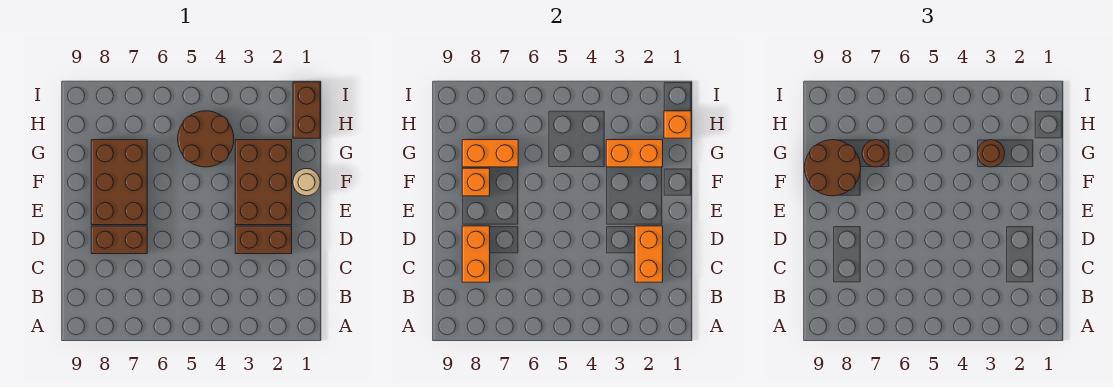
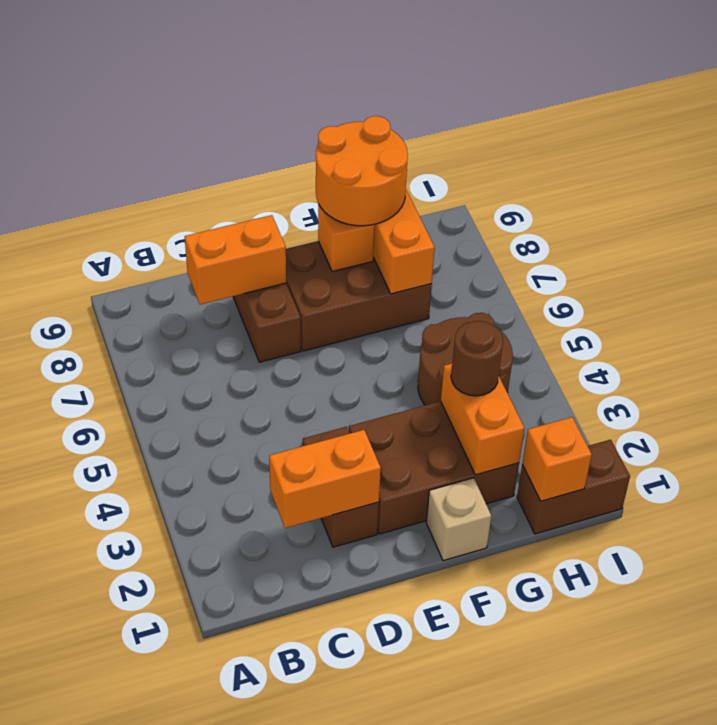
tan 1x1 round brick [293,169,320,196] -> tan 1x1 brick [426,478,491,561]
brown 2x2 round brick [804,140,861,196] -> orange 2x2 round brick [316,116,408,226]
brown 1x1 round brick [862,140,889,167] -> none

